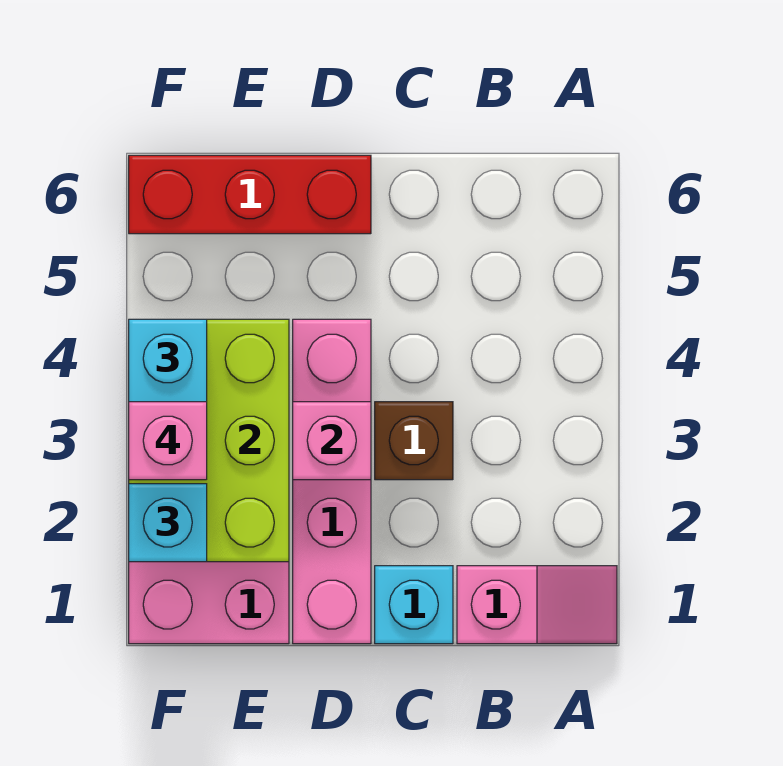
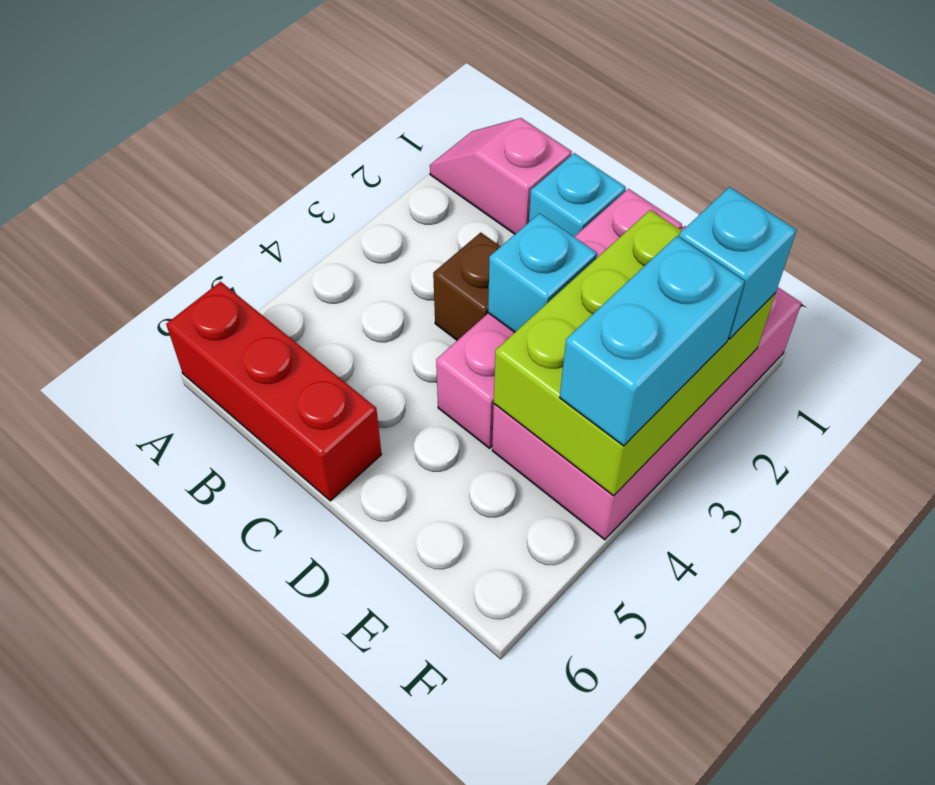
pink 1x1 brick [293,402,371,480] -> cyan 1x1 brick [488,213,597,332]
red 1x3 brick [129,155,371,234] -> red 1x3 brick moved to [166,282,382,501]
pink 1x1 brick [129,402,207,480] -> none

